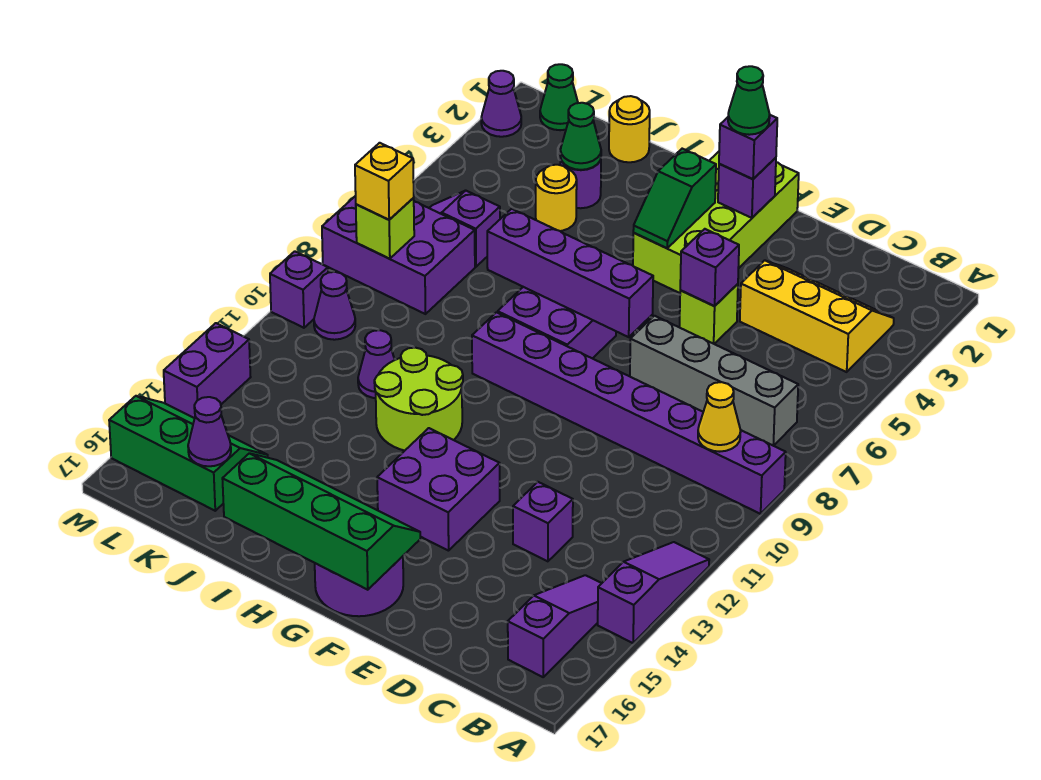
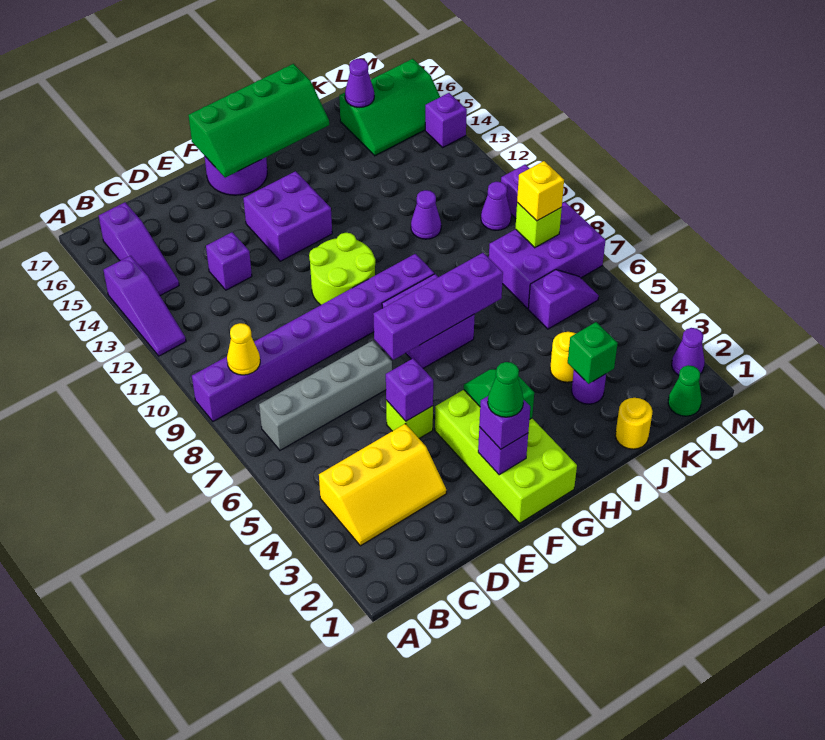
lime 2x2 round brick [374,348,463,451] -> lime 2x2 round brick moved to [309,233,376,305]
green 1x1 cone [560,103,601,170] -> green 1x1 brick [568,322,618,384]
purple 1x2 brick [164,323,251,418] -> purple 1x1 brick [425,93,467,147]

